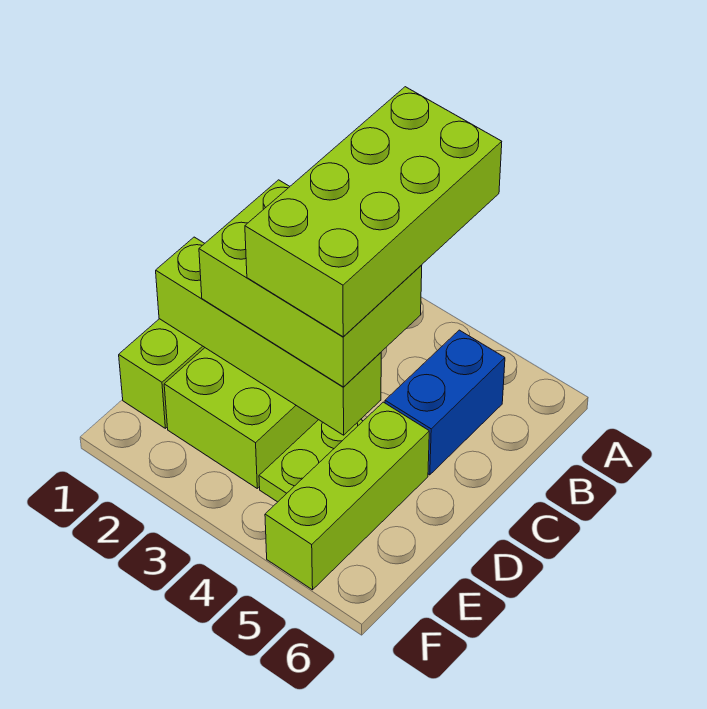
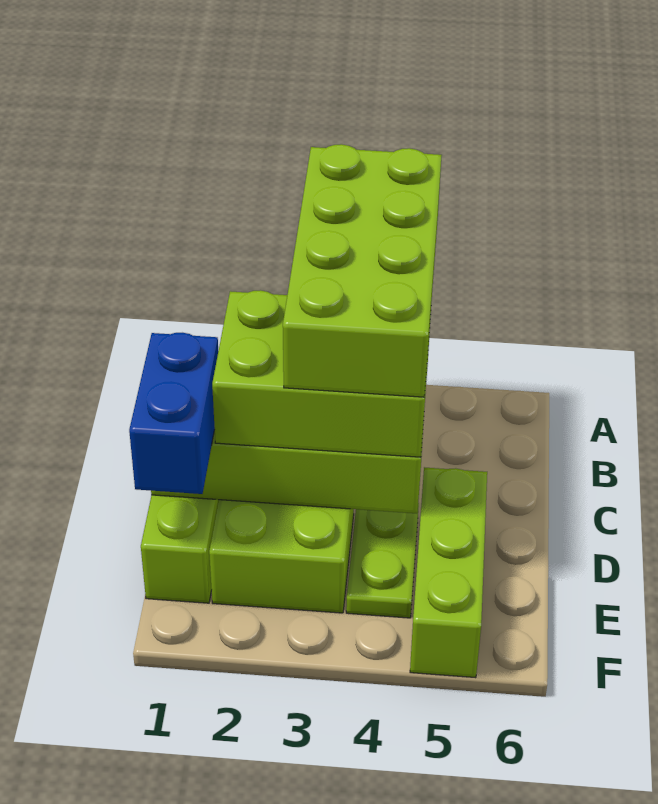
blue 1x2 brick [385,330,505,475] -> blue 1x2 brick moved to [129,333,218,494]

